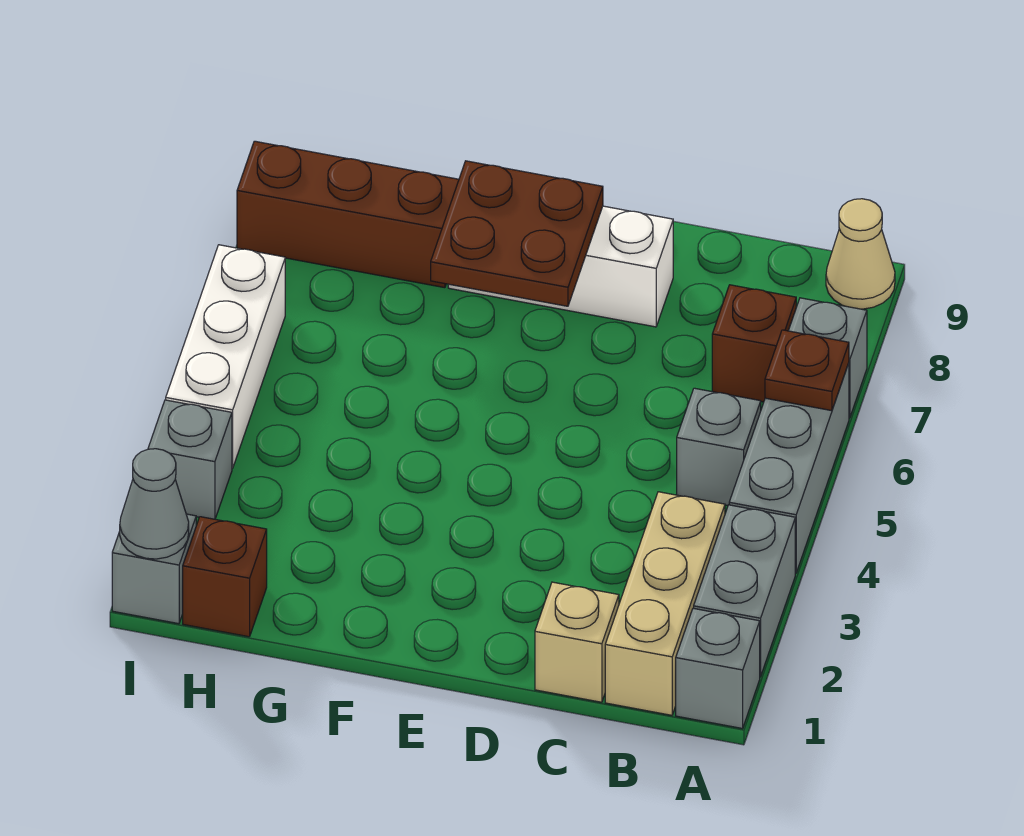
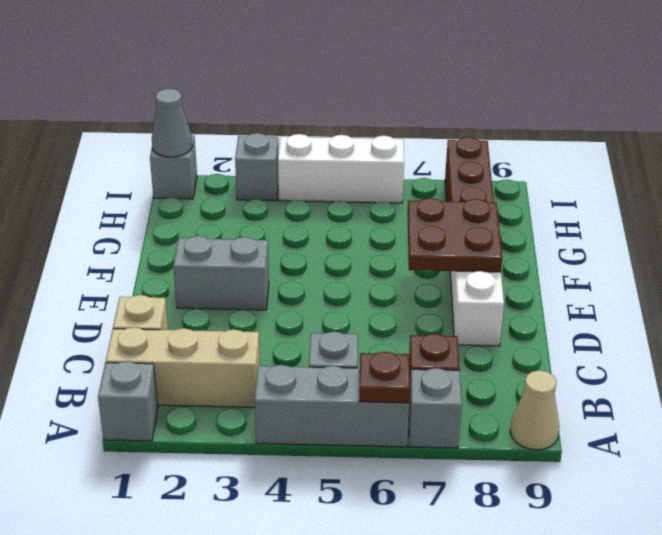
grey 1x2 brick [694,505,795,677] -> grey 1x2 brick moved to [173,236,269,310]
brown 1x1 brick [183,517,267,637] -> none

